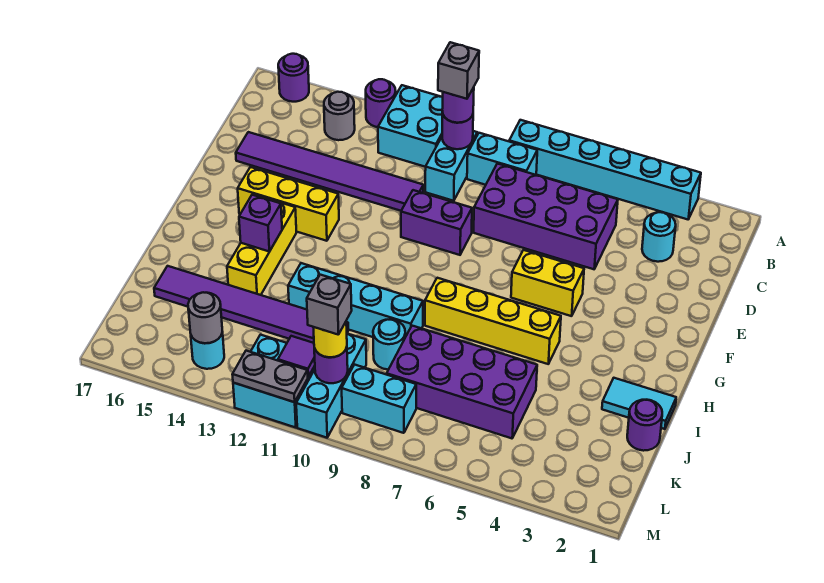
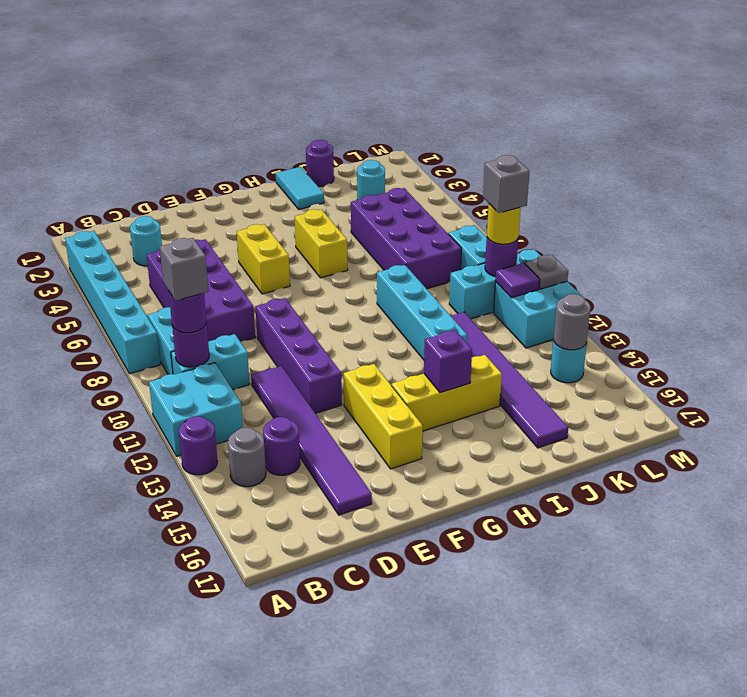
purple 1x1 round brick [278,54,309,102] -> purple 1x1 round brick moved to [263,417,300,475]
purple 1x2 brick [401,190,472,255] -> purple 1x4 brick [256,298,342,413]
yellow 1x4 brick [425,278,561,364] -> yellow 1x2 brick [295,209,348,278]
cyan 1x1 round brick [373,319,405,370] -> cyan 1x1 round brick moved to [357,160,385,200]
grey 1x2 plate [232,351,308,402] -> grey 1x1 plate [525,255,568,289]

